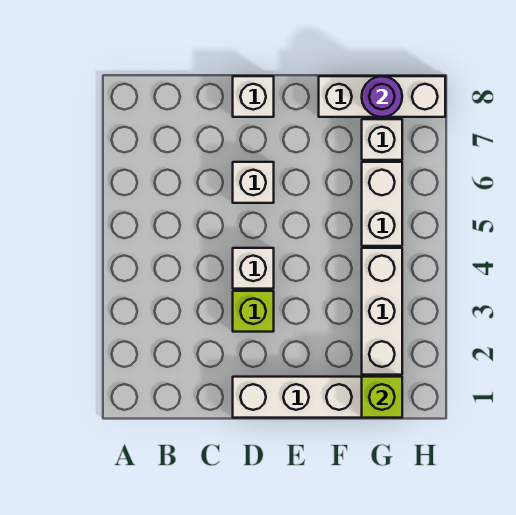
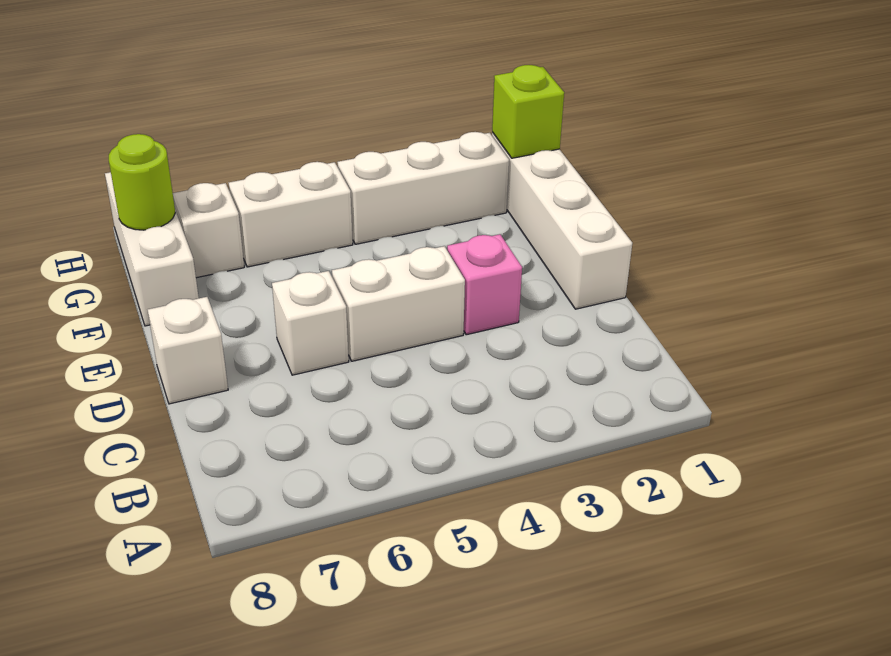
lime 1x1 brick [233,291,274,332] -> pink 1x1 brick [447,234,522,335]
white 1x1 brick [233,248,274,289] -> white 1x2 brick [332,246,465,361]
purple 1x1 round brick [362,76,402,117] -> lime 1x1 round brick [109,134,175,230]

